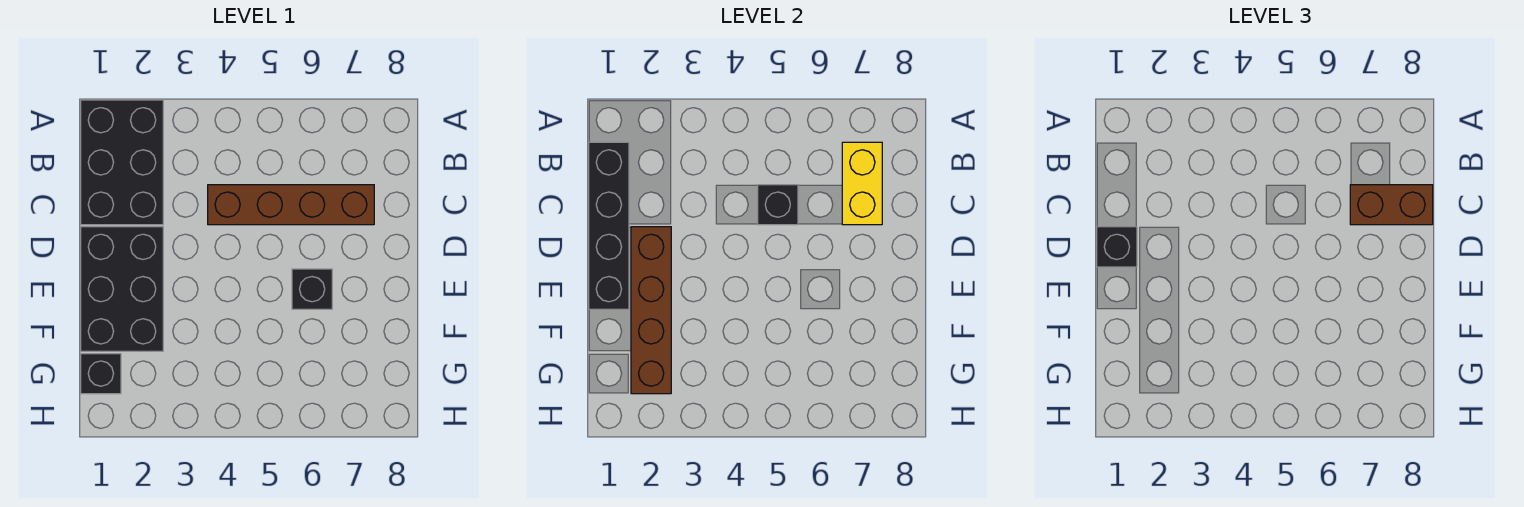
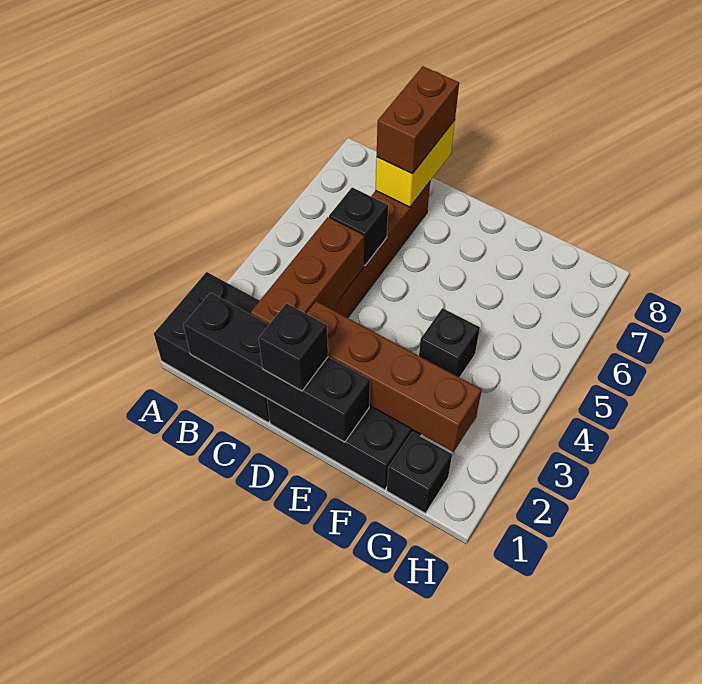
yellow 1x2 brick [842,142,882,225] -> yellow 1x2 brick turned to [376,120,455,207]
none -> brown 1x3 brick [251,217,364,324]
black 1x1 brick [292,269,332,309] -> black 1x1 brick moved to [419,308,480,378]

